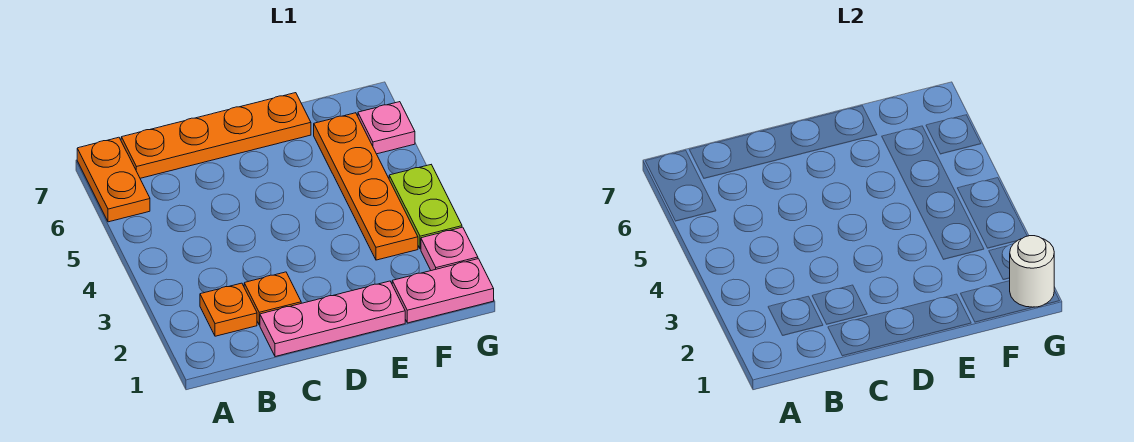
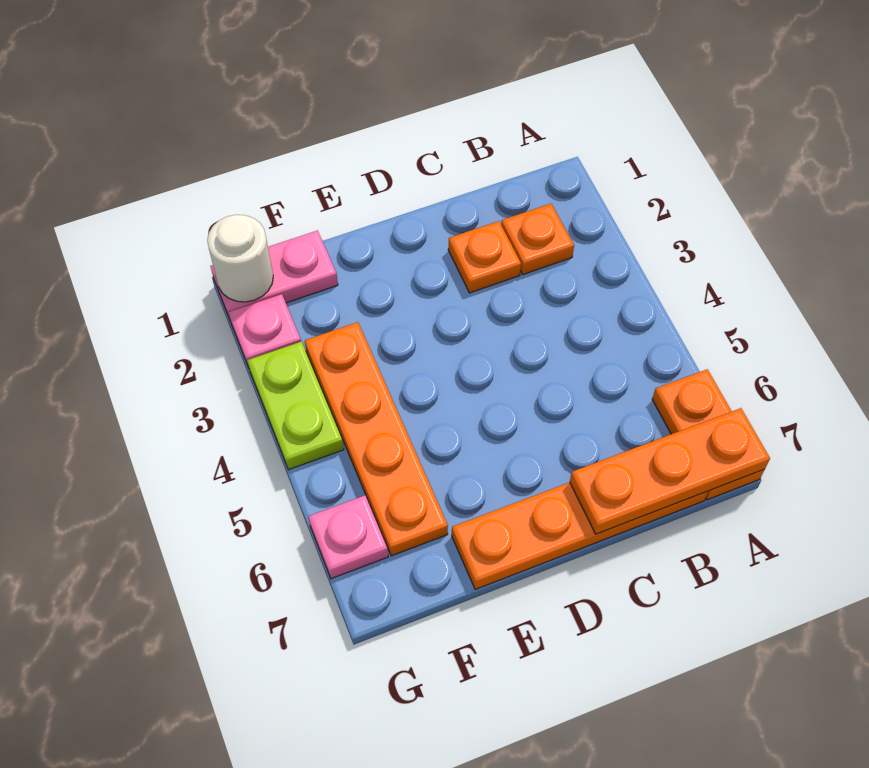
none -> orange 1x3 plate [570,408,770,534]
pink 1x3 plate [260,281,405,357] -> none

